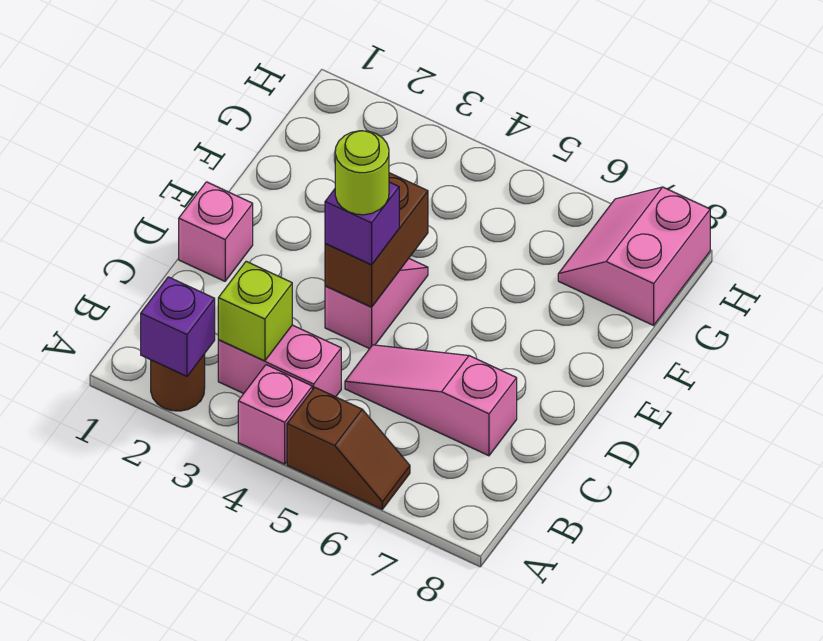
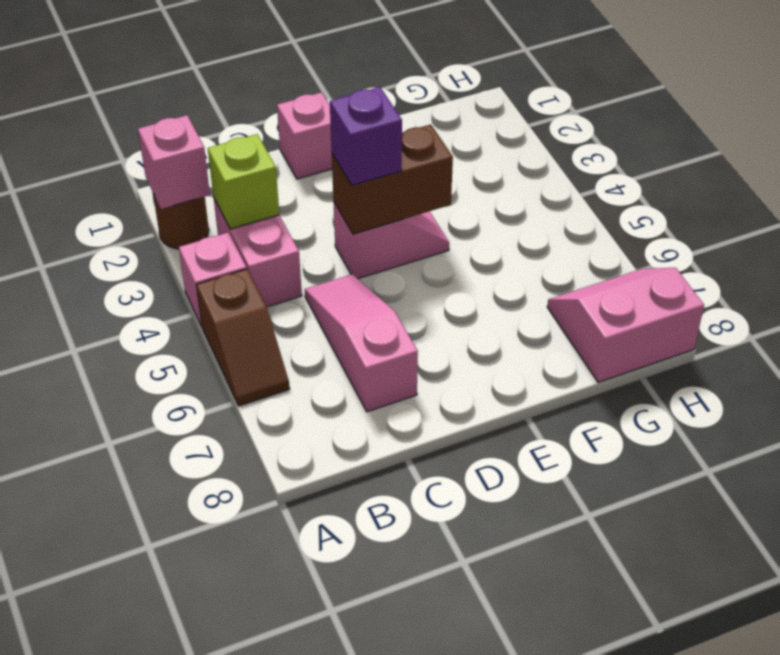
purple 1x1 brick [141,277,215,376] -> pink 1x1 brick [138,115,210,209]
lime 1x1 round brick [335,131,389,215] -> none

